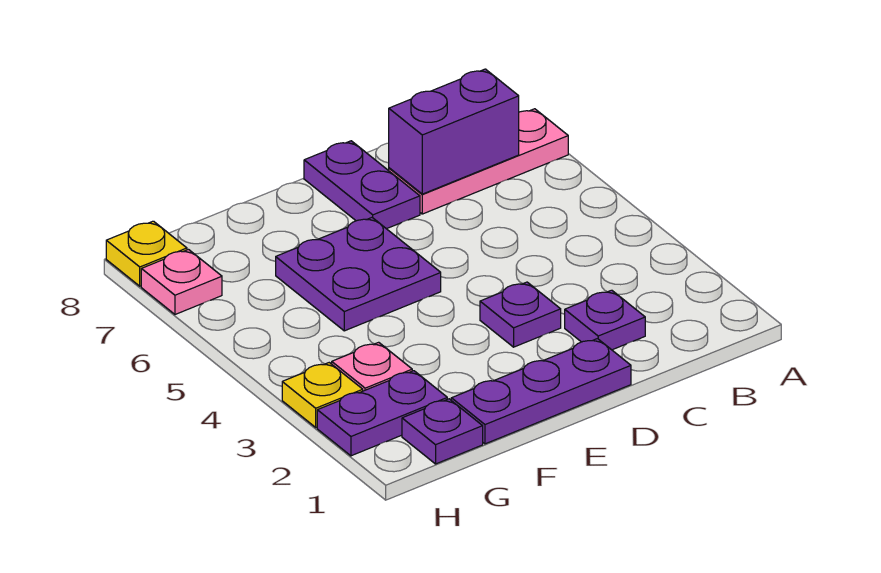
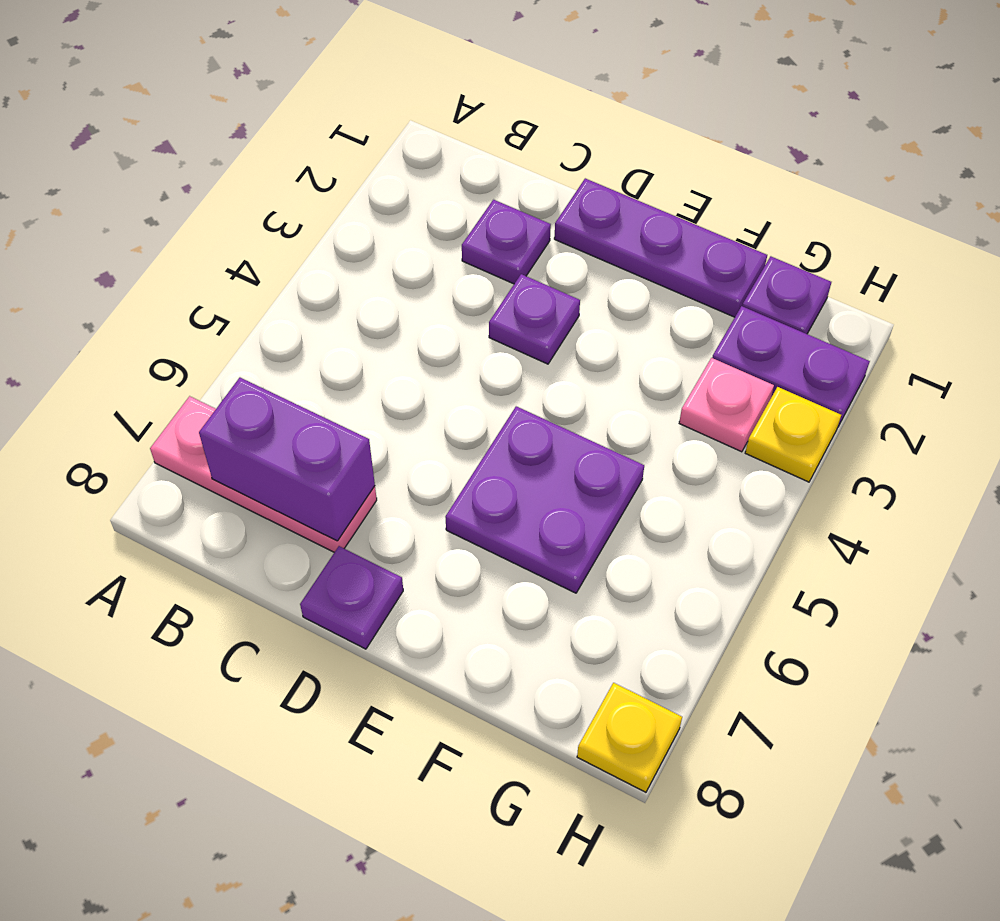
purple 1x2 plate [304,141,420,229] -> purple 1x1 plate [300,546,403,649]
pink 1x1 plate [141,250,222,314] -> none

